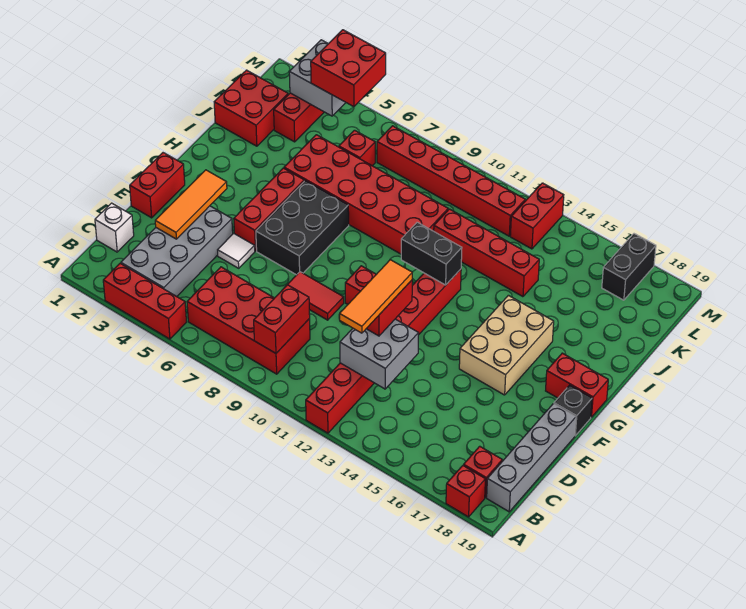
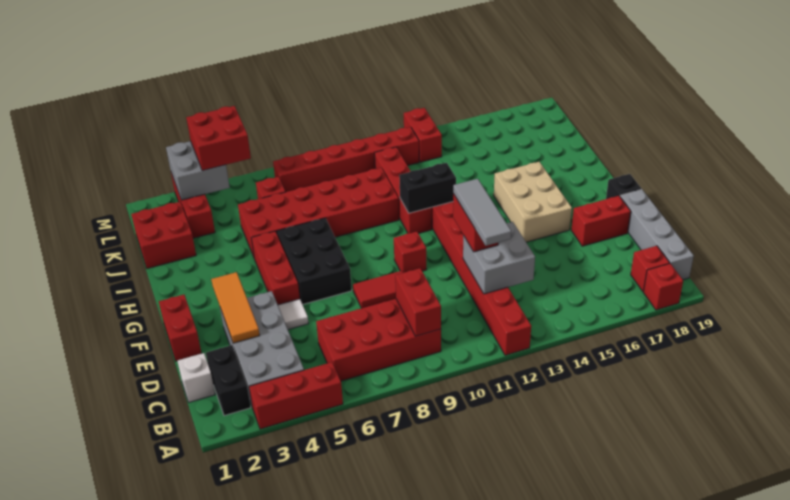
orange 1x3 tile [340,260,412,333] -> grey 1x3 tile [453,179,511,246]
red 1x2 brick [546,353,608,417] -> red 1x2 brick moved to [571,196,631,246]
red 1x4 brick [434,209,539,297] -> red 1x4 brick turned to [375,147,432,233]
black 1x2 brick [602,234,656,300] -> black 1x2 brick moved to [206,345,251,416]

